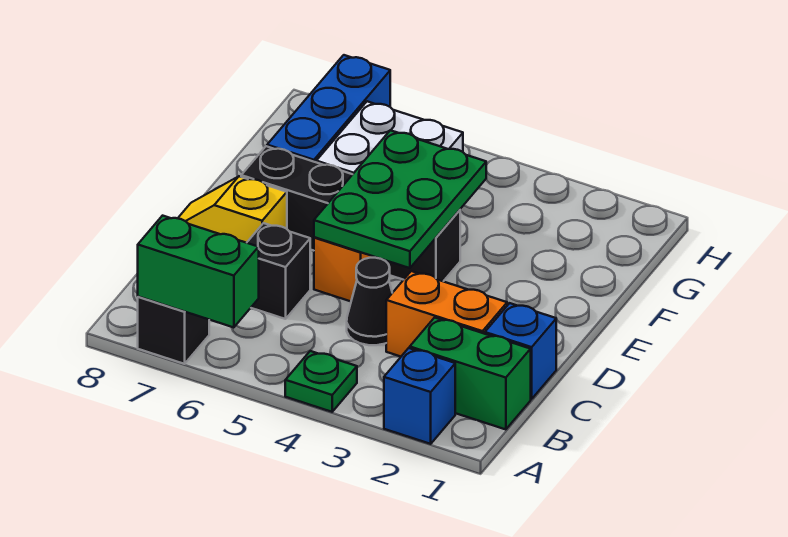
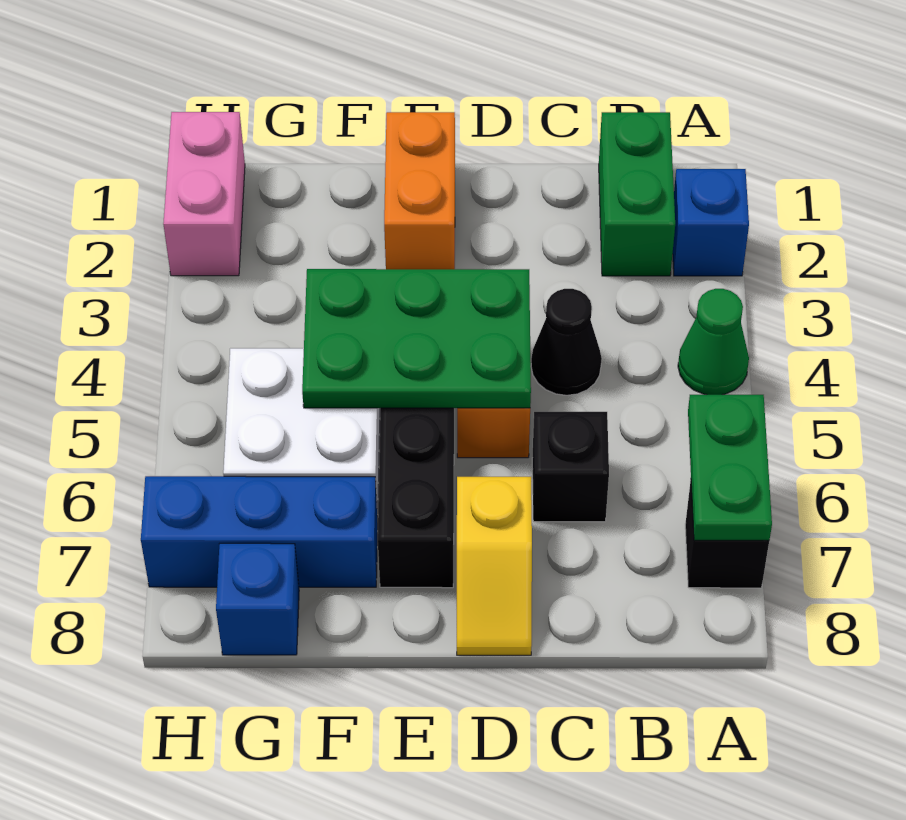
green 1x1 plate [285,351,357,412] -> green 1x1 cone [678,289,749,395]
green 1x2 brick [138,216,259,327] -> green 1x2 plate [688,395,772,540]
blue 1x1 brick [485,303,556,399] -> blue 1x1 brick moved to [216,543,299,655]
orange 1x2 brick [386,271,507,357] -> orange 1x2 brick moved to [384,112,455,269]
none -> pink 1x2 brick [163,112,245,276]

